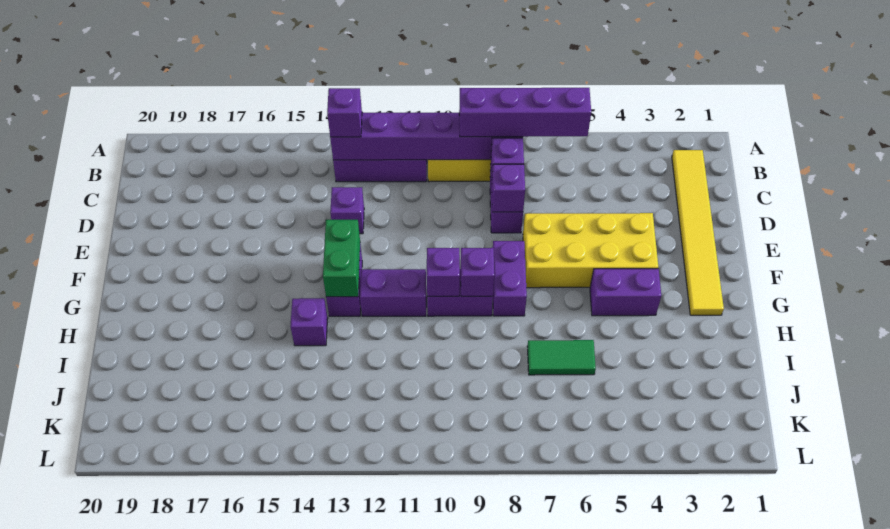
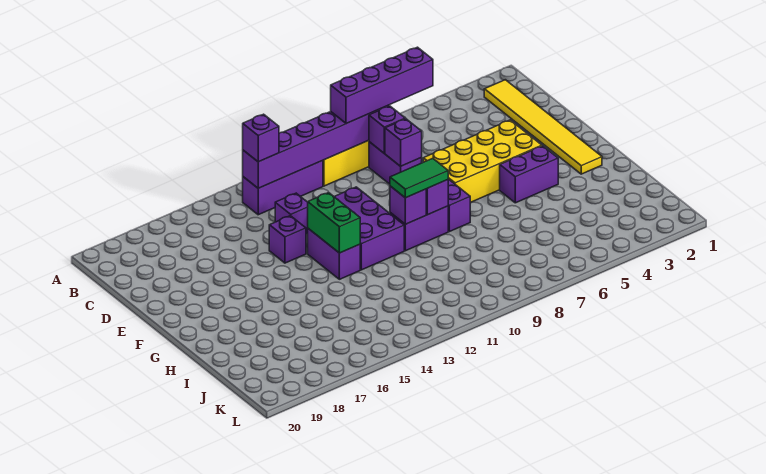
purple 1x2 brick [360,269,426,316] -> purple 2x3 brick [334,187,404,270]
purple 1x1 brick [290,298,328,346] -> purple 1x1 brick moved to [269,216,306,263]
green 1x2 tile [527,340,596,375] -> green 1x2 tile moved to [390,158,448,198]

